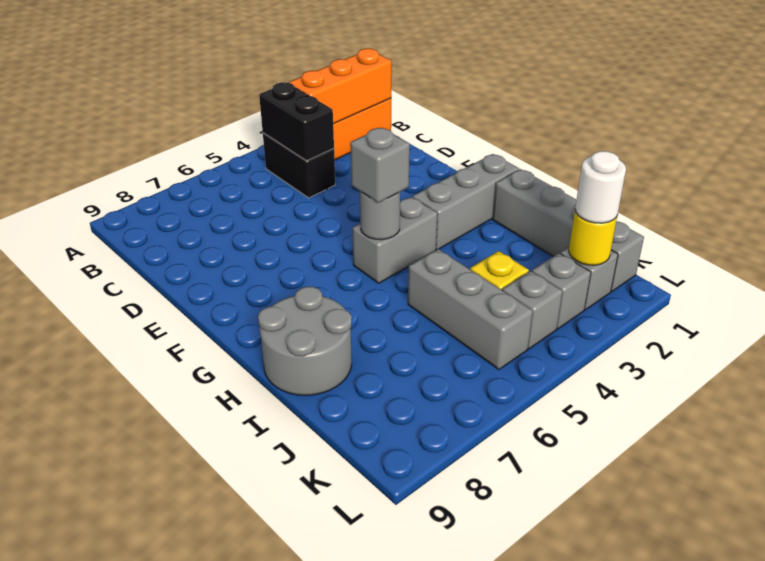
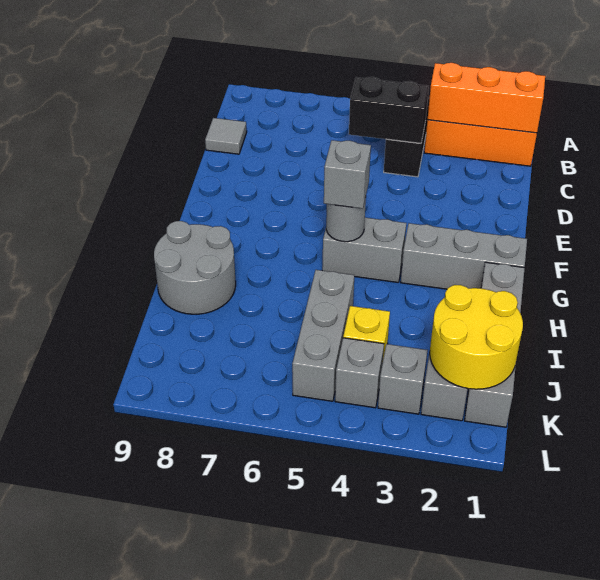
black 1x2 brick [259,82,334,161] -> black 1x2 brick turned to [349,77,429,143]
none -> grey 1x1 tile [205,118,247,154]
yellow 1x1 round brick [569,210,617,265] -> yellow 2x2 round brick [430,285,523,389]
white 1x1 round brick [575,151,626,223] -> none

